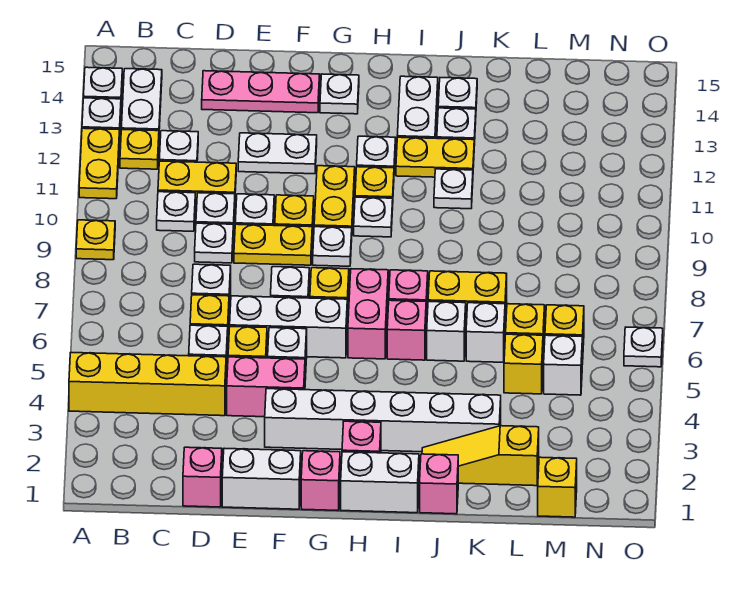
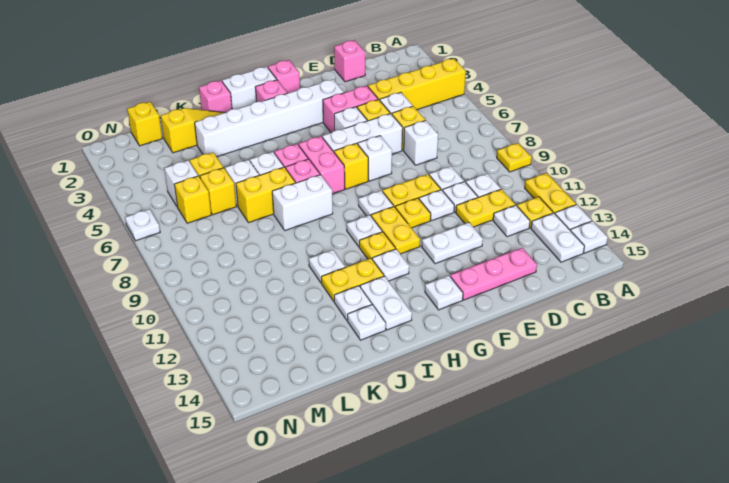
white 1x2 brick [222,448,301,509] -> white 1x2 brick moved to [272,175,333,231]

